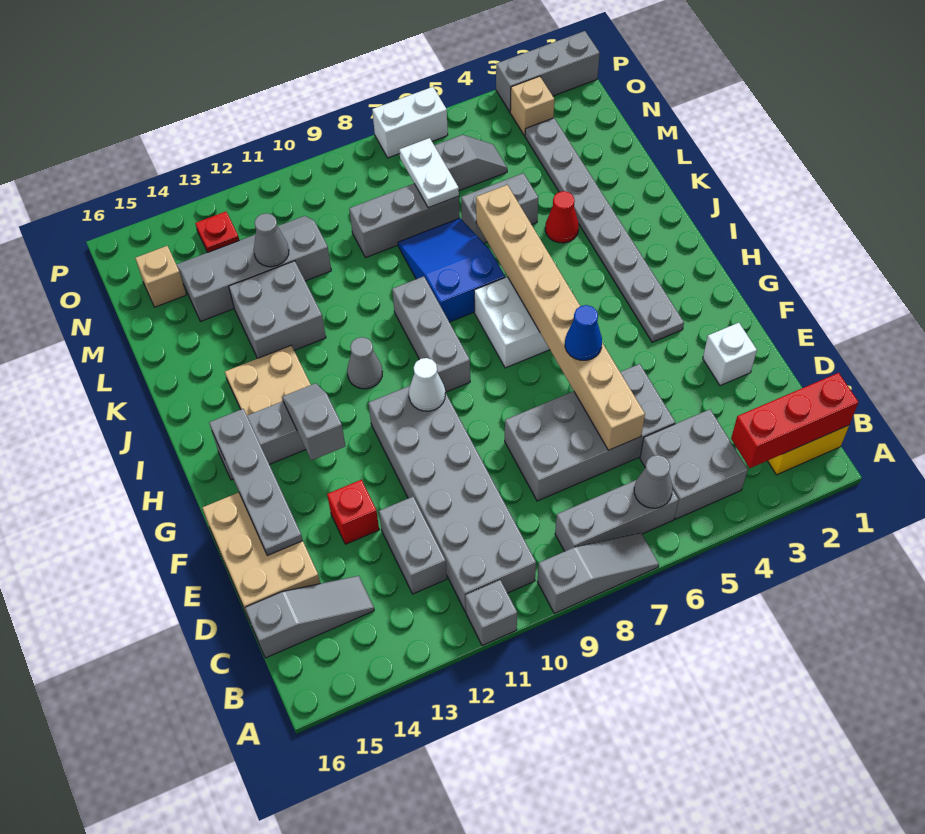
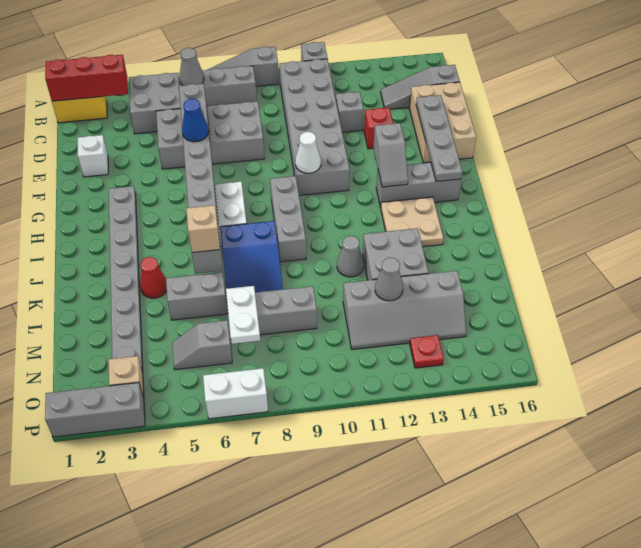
grey 1x2 brick [379,497,447,594] -> grey 1x1 brick [336,92,364,132]
tan 1x8 brick [476,185,645,450] -> grey 1x8 brick [179,84,223,274]
grey 1x1 cone [347,337,382,389] -> grey 1x1 cone moved to [337,236,363,277]
tan 1x1 brick [135,246,186,307] -> tan 1x1 brick moved to [186,205,220,253]

